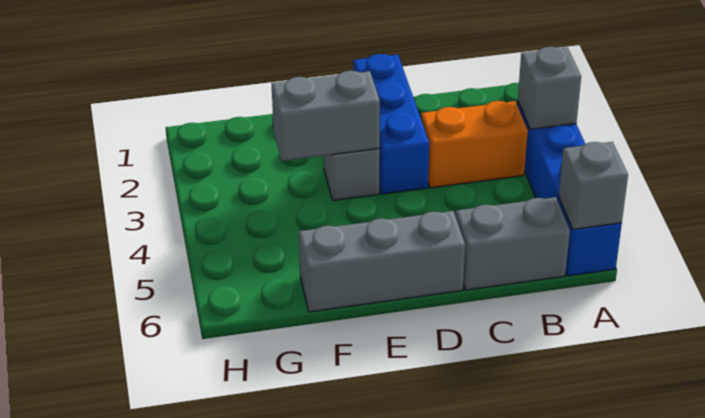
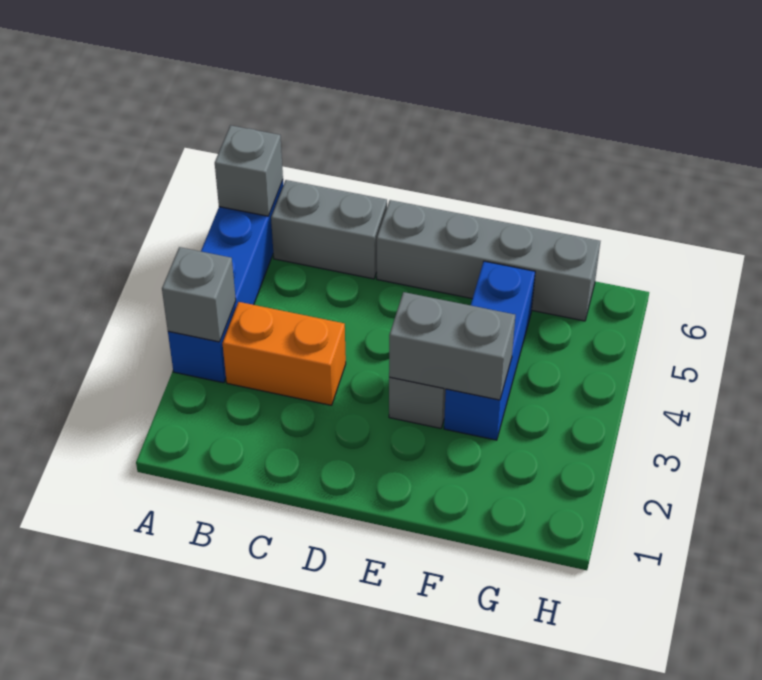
blue 1x3 brick [353,54,429,194] -> blue 1x3 brick moved to [444,261,535,440]
grey 1x3 brick [299,211,465,312] -> grey 1x4 brick [377,200,600,321]

